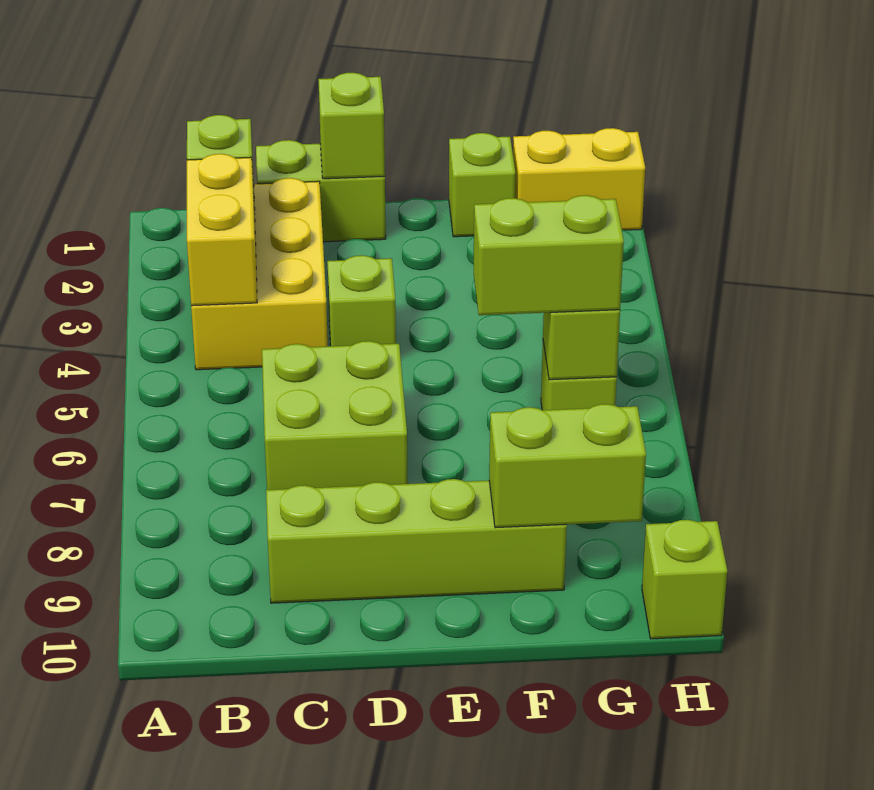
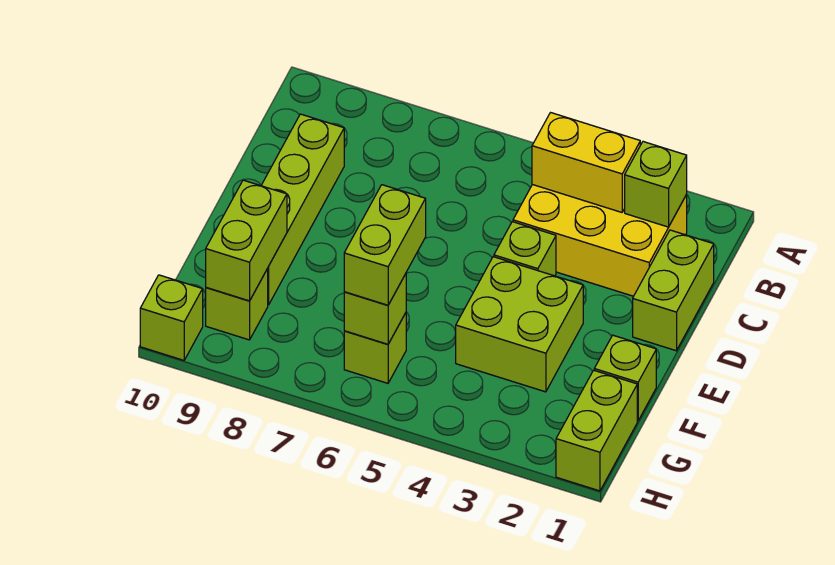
lime 2x2 brick [262,341,408,490] -> lime 2x2 brick moved to [456,257,583,392]
lime 1x1 brick [318,73,385,179] -> lime 1x1 brick moved to [206,269,268,340]
yellow 1x2 brick [513,128,645,230] -> lime 1x2 brick [556,370,637,491]

